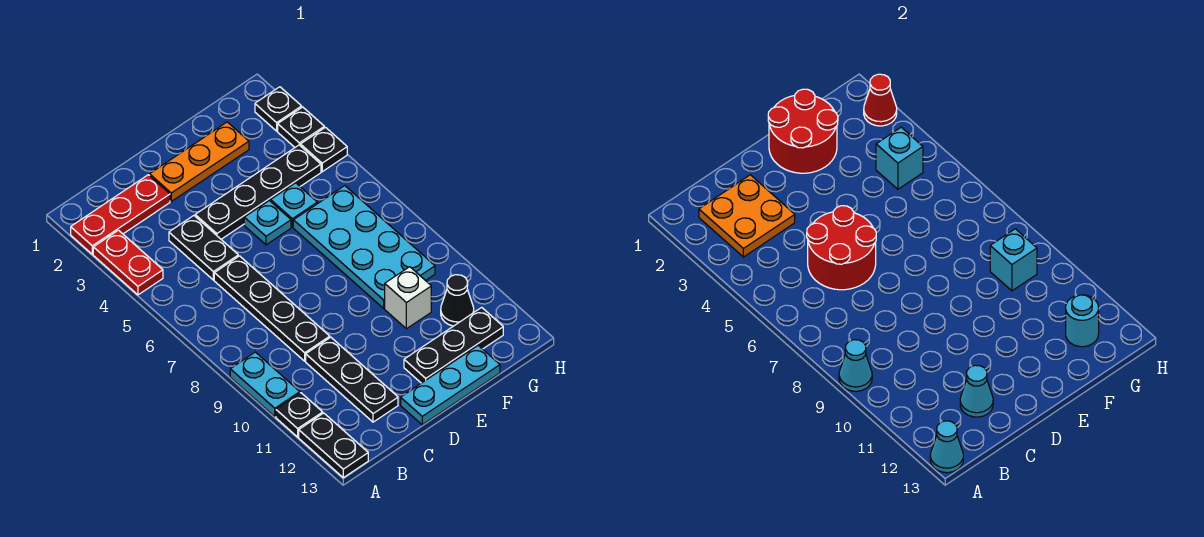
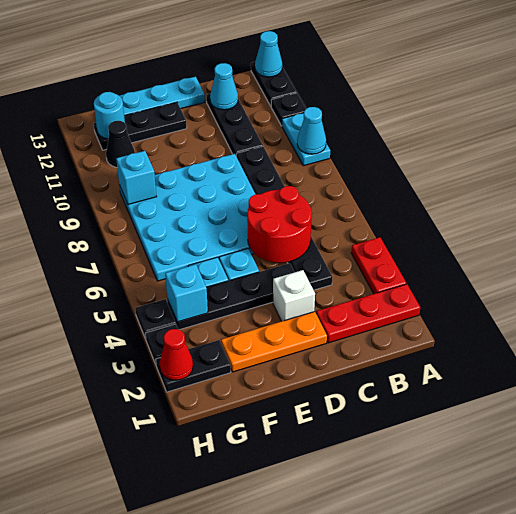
orange 2x2 plate [699,175,795,257] -> none
red 2x2 round brick [768,89,838,173] -> none
cyan 2x4 plate [293,186,435,308] -> cyan 4x4 plate [119,154,256,281]
white 1x1 brick [385,267,431,329] -> white 1x1 brick moved to [273,270,315,321]
black 1x1 plate [255,87,302,131] -> black 1x2 plate [156,340,231,392]

